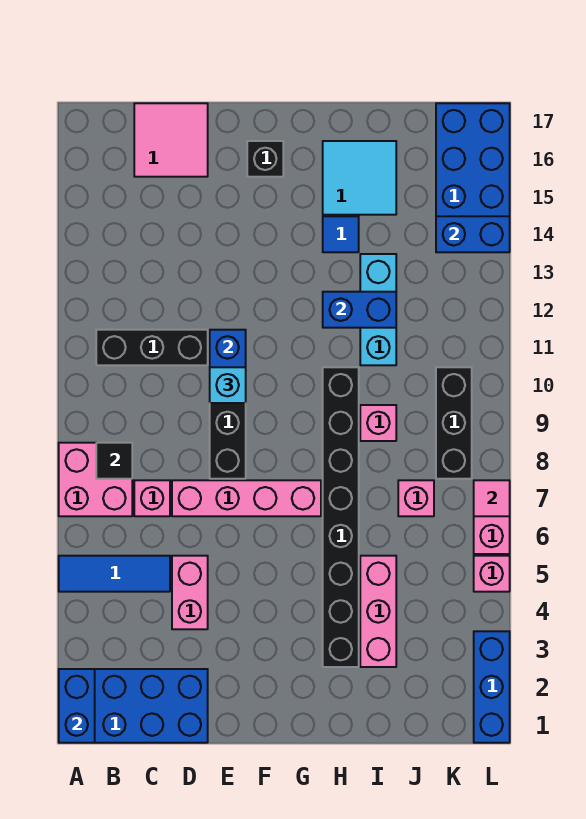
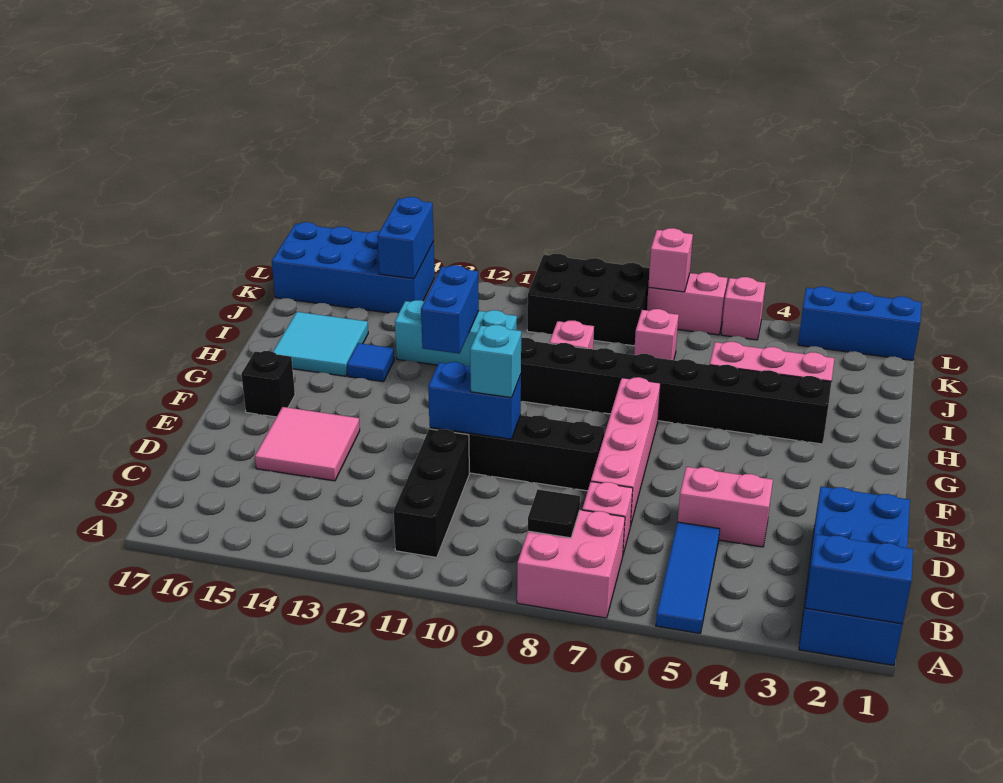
pink 2x2 tile [134,103,208,177] -> pink 2x2 tile moved to [255,407,360,481]
black 1x3 brick [436,367,472,479] -> black 2x3 brick [527,254,650,346]
pink 1x1 tile [474,480,510,516] -> pink 1x1 brick [648,228,693,292]

